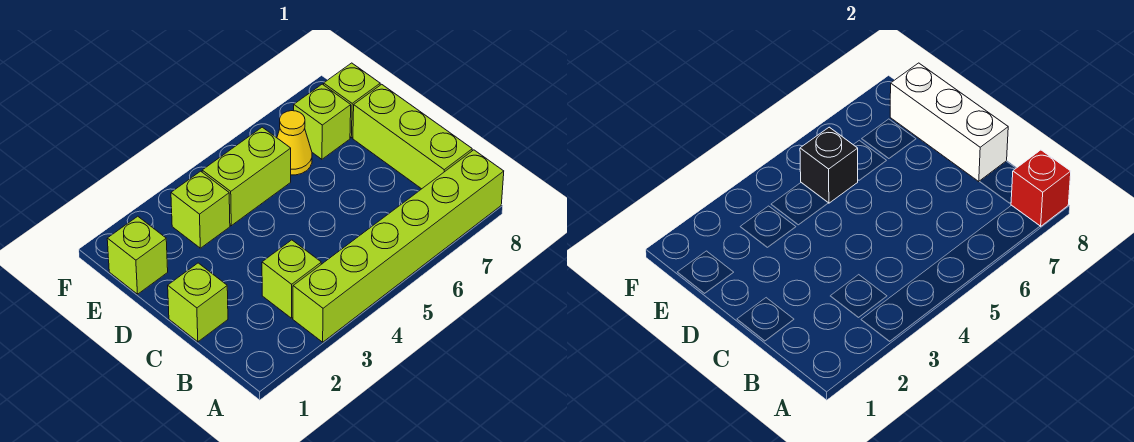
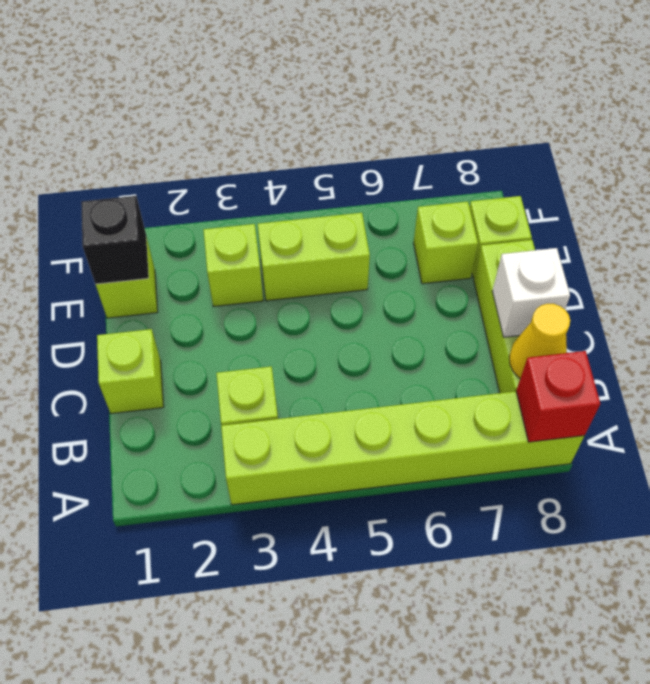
white 1x3 brick [890,63,1008,182] -> white 1x1 brick [492,248,570,337]
black 1x1 brick [800,127,858,203] -> black 1x1 brick moved to [81,196,149,284]
yellow 1x1 cone [277,111,312,175] -> yellow 1x1 cone moved to [509,304,570,378]

